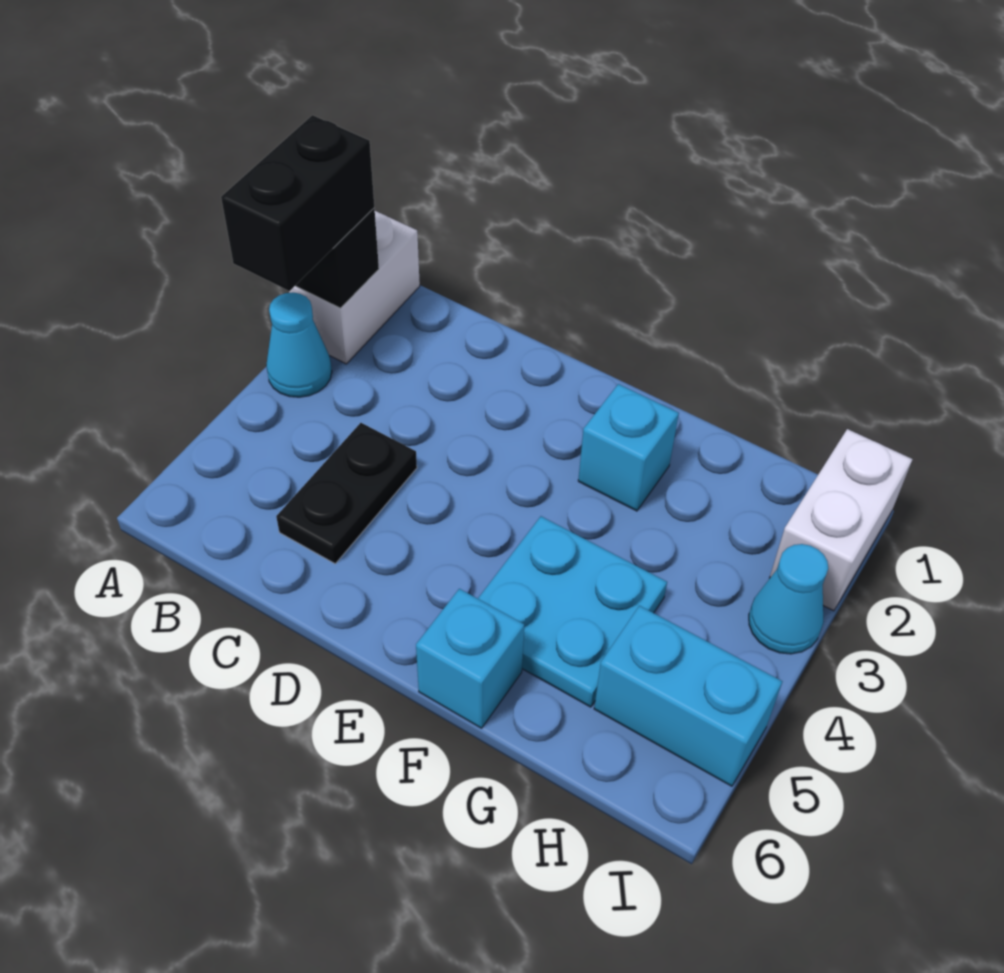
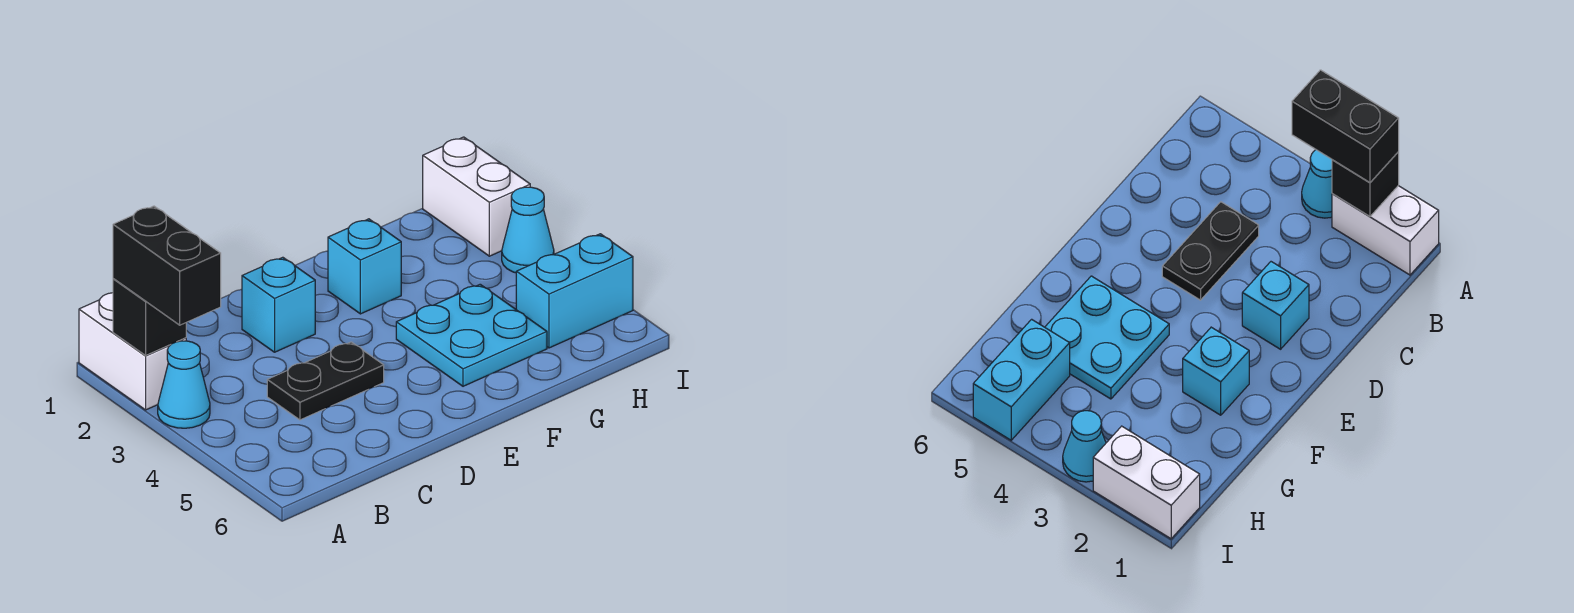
black 1x2 plate [276,423,417,564] -> black 1x2 plate turned to [267,342,384,420]
cyan 1x1 brick [416,589,524,728] -> cyan 1x1 brick moved to [242,257,315,352]

